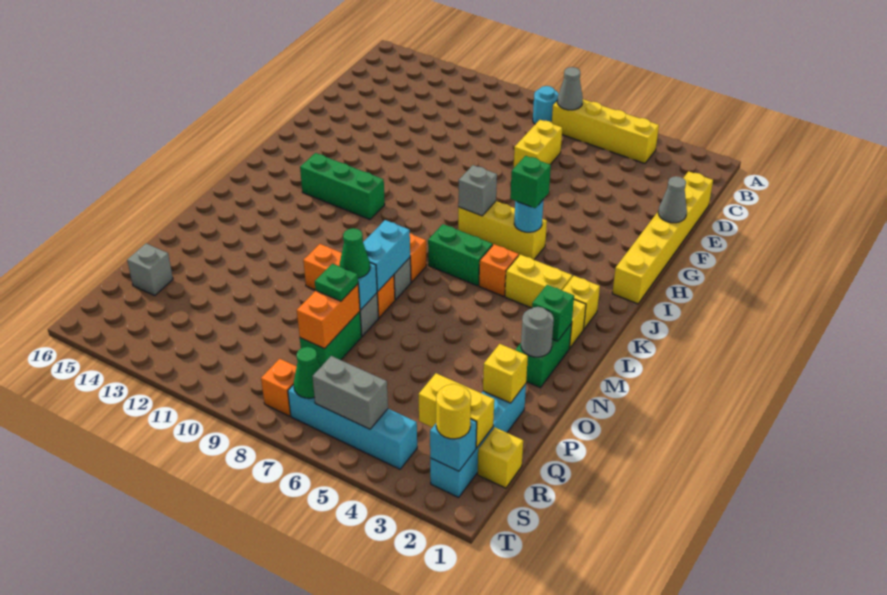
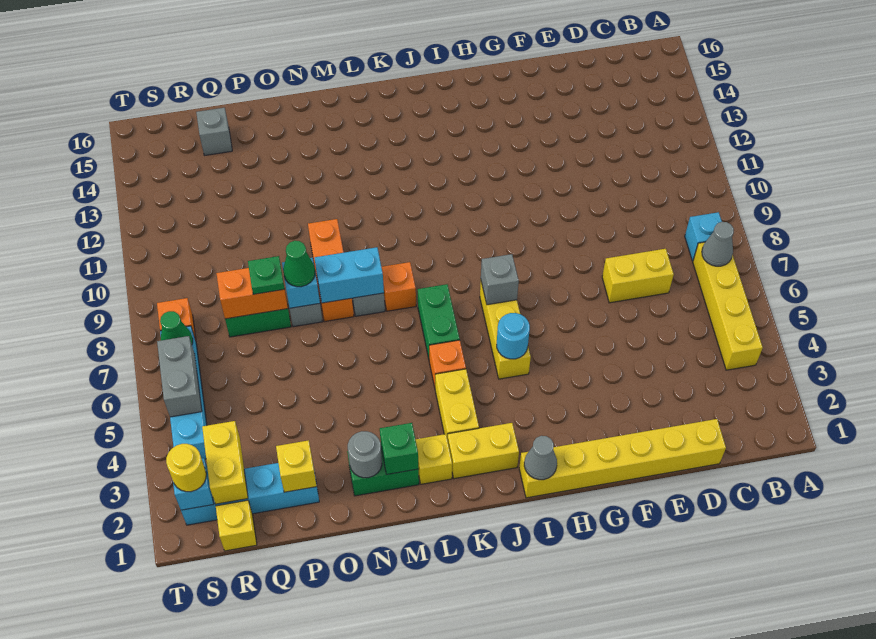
cyan 1x1 round brick [533,86,559,124] -> cyan 1x1 brick [685,212,722,261]
grey 1x1 cone [658,176,687,223] -> grey 1x1 cone moved to [524,436,557,480]
green 1x1 brick [510,156,551,208] -> none
green 1x3 brick [300,153,385,220] -> none
yellow 1x1 brick [562,276,600,329] -> yellow 1x2 brick [448,423,519,479]

